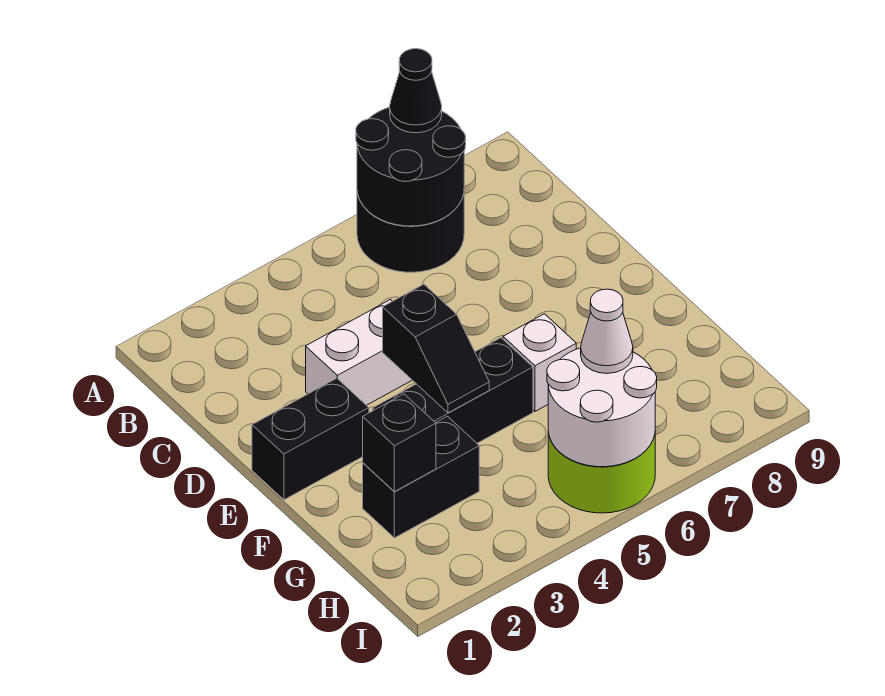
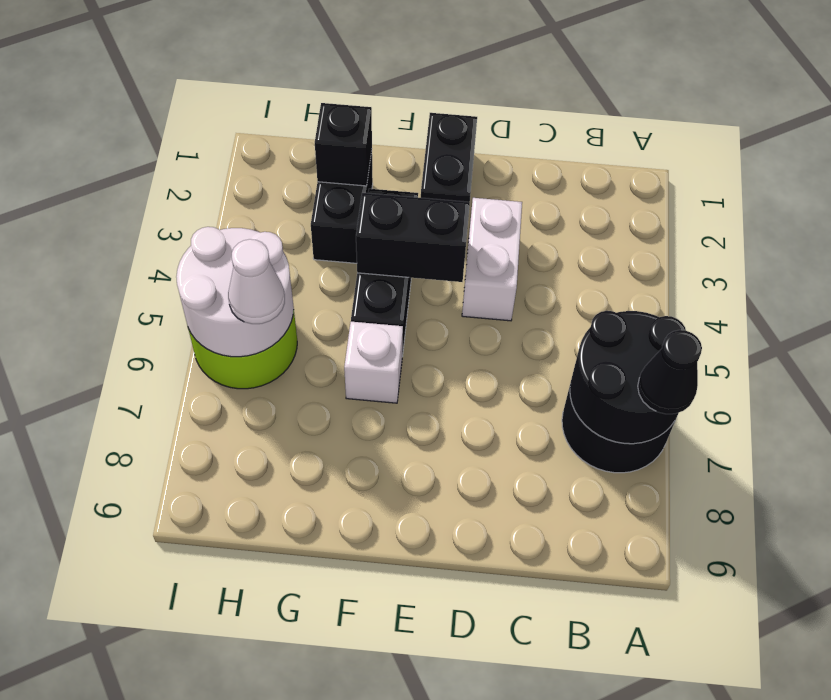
black 1x2 slope [383,284,489,413] -> black 1x2 brick [356,193,470,282]

